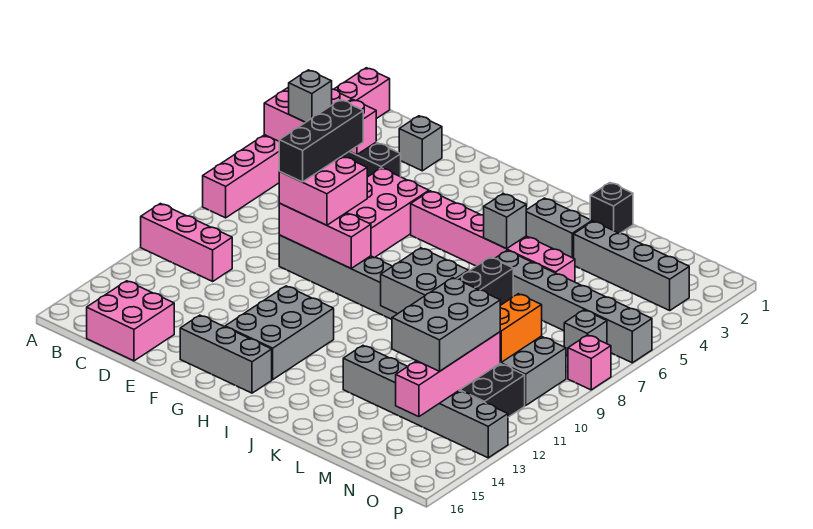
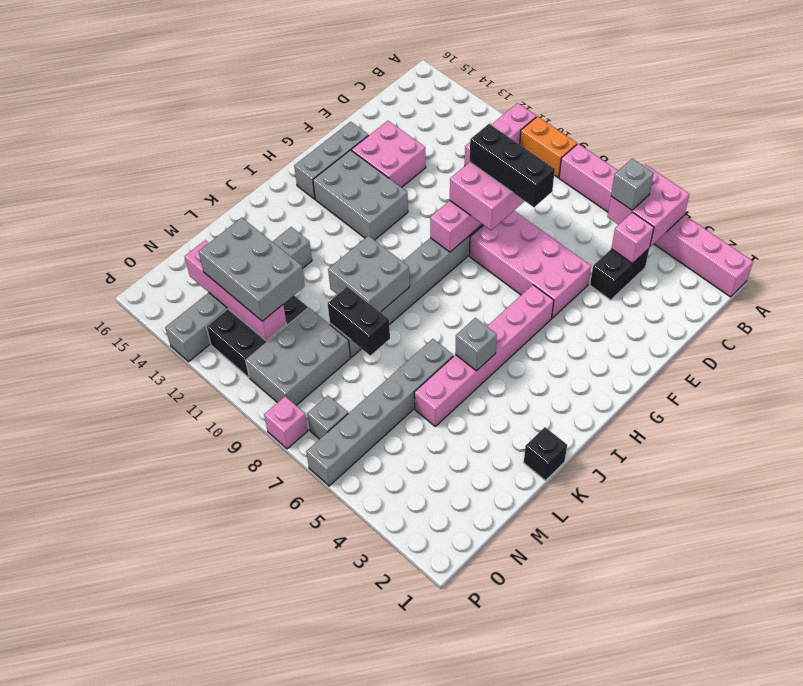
pink 2x2 brick [87,281,174,361] -> pink 2x2 brick moved to [351,121,426,188]
grey 1x1 brick [399,116,442,171] -> none
grey 1x2 brick [526,198,592,258] -> none
grey 1x4 brick [574,221,689,310] -> none
orange 1x2 brick [500,294,542,362] -> orange 1x2 brick moved to [520,116,577,178]

